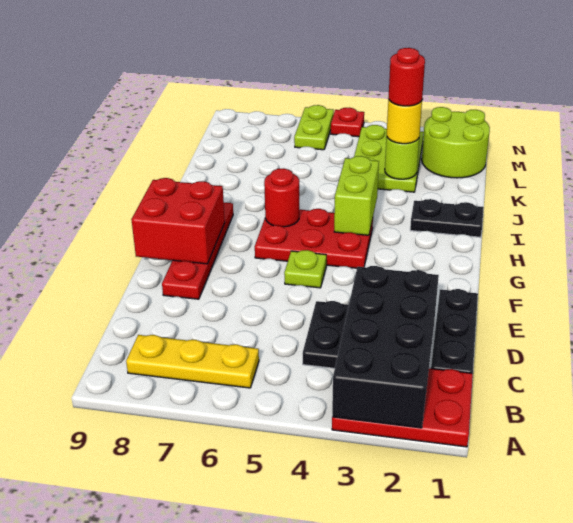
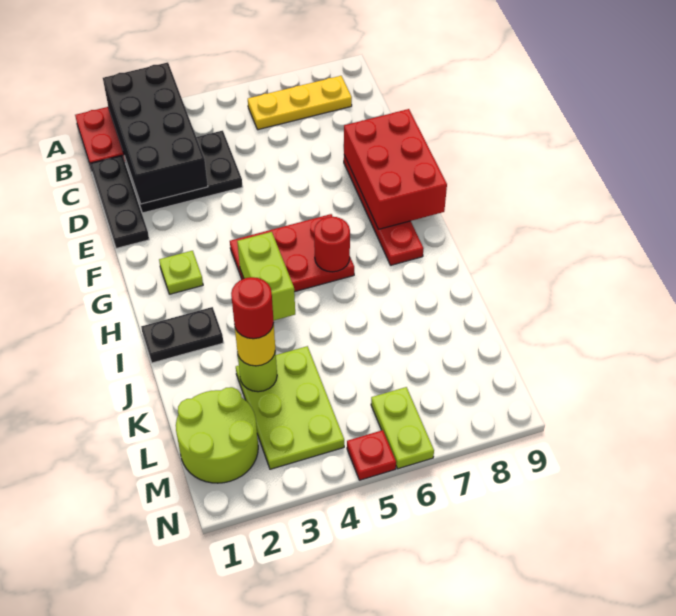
lime 1x1 plate [284,250,326,288] -> lime 1x1 plate moved to [159,251,203,294]
red 2x2 brick [131,178,225,264] -> red 2x3 brick [344,109,447,229]

